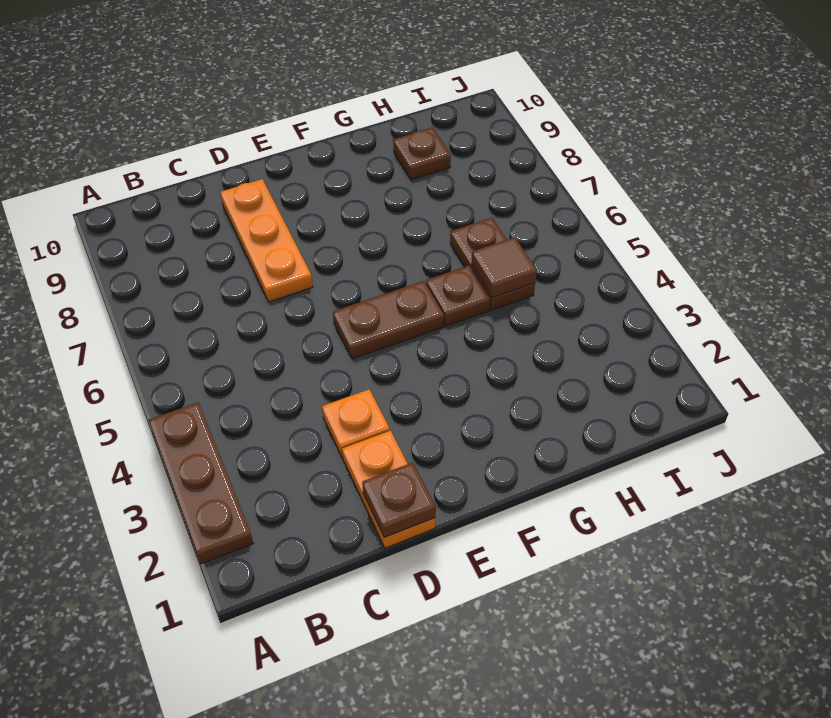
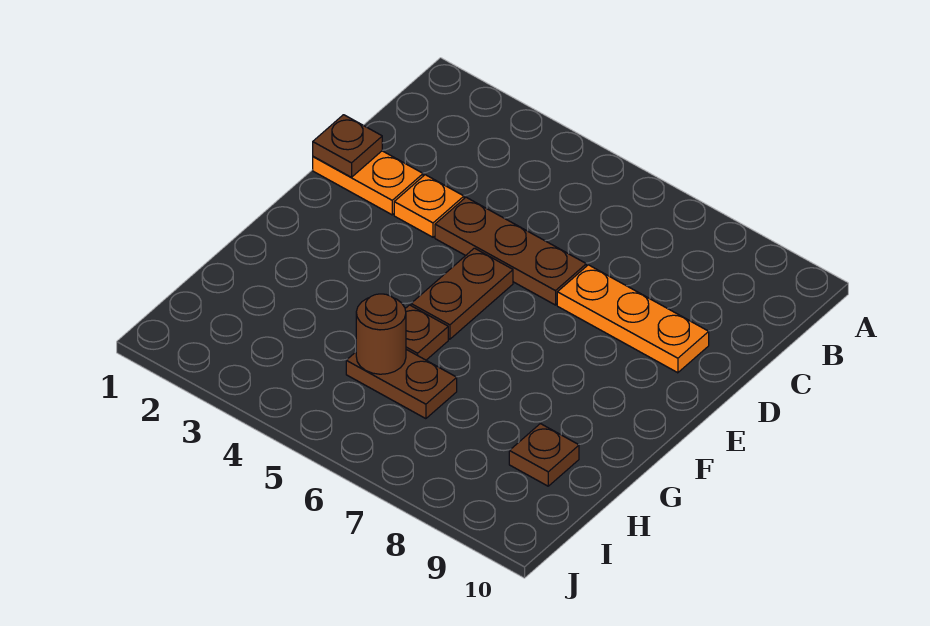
brown 1x3 plate [149,403,253,564] -> brown 1x3 plate moved to [435,197,586,305]
brown 1x1 tile [472,237,537,297] -> brown 1x1 round brick [356,294,406,374]

